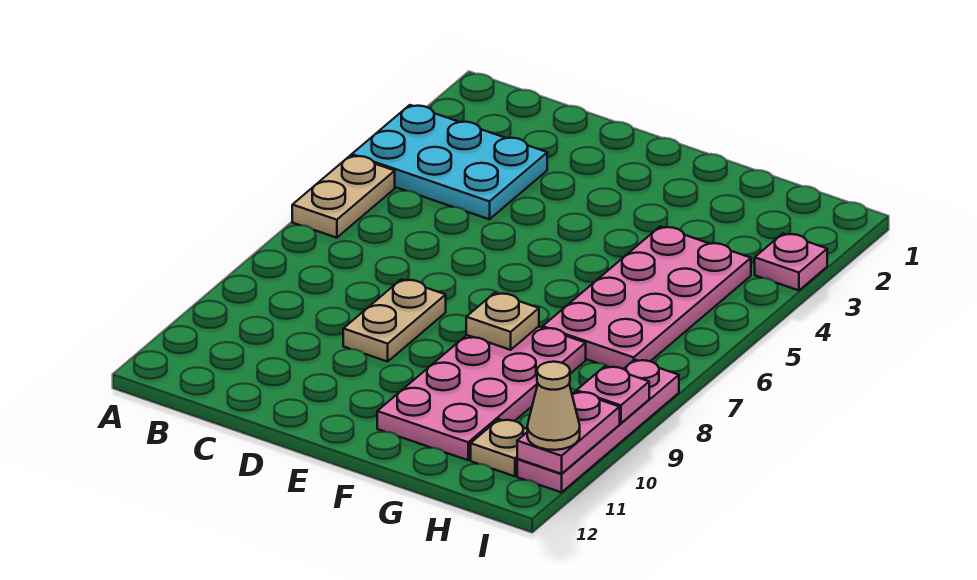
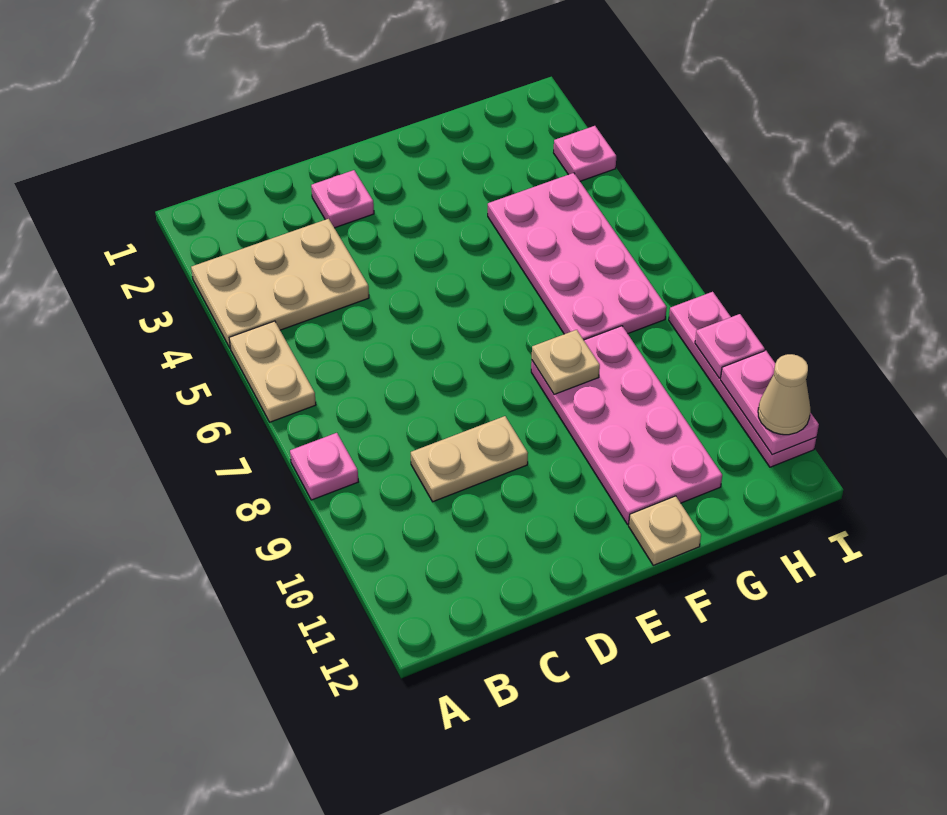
cyan 2x3 plate [352,105,547,219] -> tan 2x3 plate [191,219,369,347]
none -> pink 1x1 plate [290,433,358,500]
none -> pink 1x1 plate [311,170,374,228]
tan 1x2 plate [343,279,446,362] -> tan 1x2 plate turned to [411,416,528,502]
tan 1x1 plate [471,419,527,476] -> tan 1x1 plate moved to [629,496,701,565]

